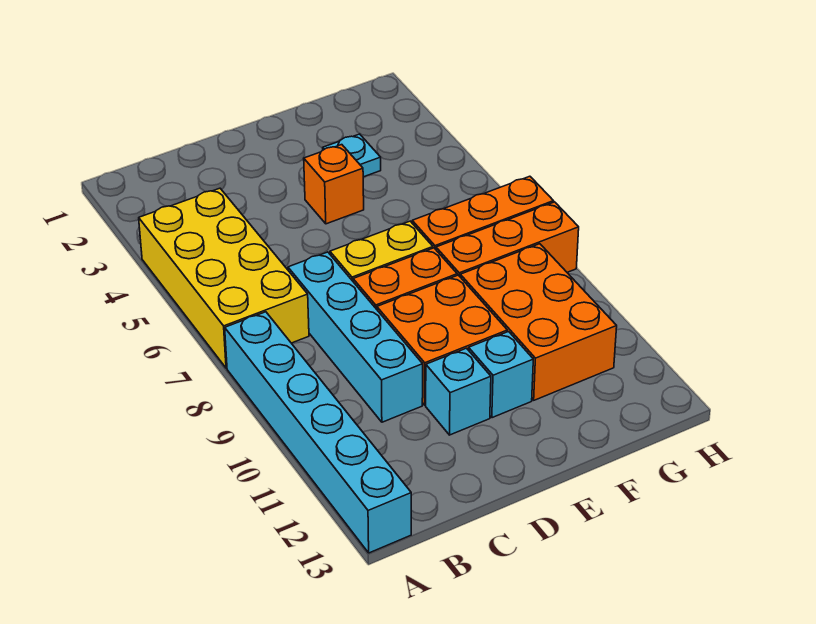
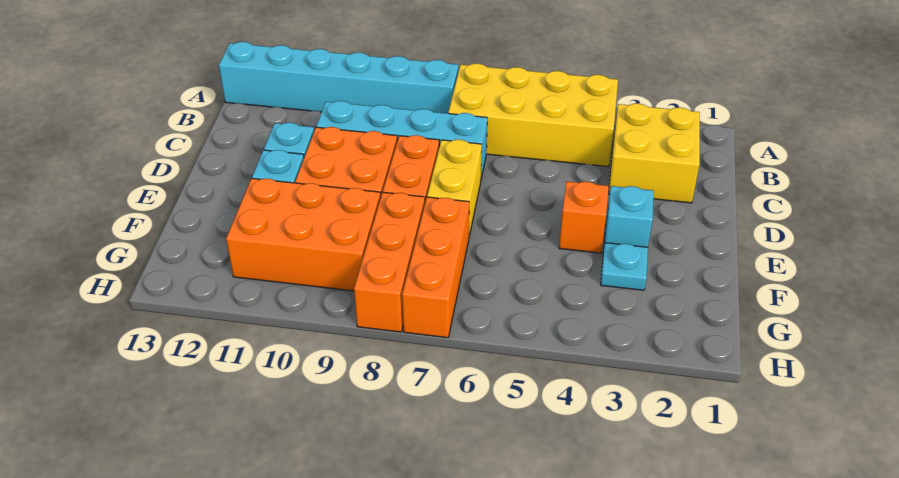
none -> yellow 2x2 brick [609,103,700,203]
none -> cyan 1x1 brick [604,186,654,247]

